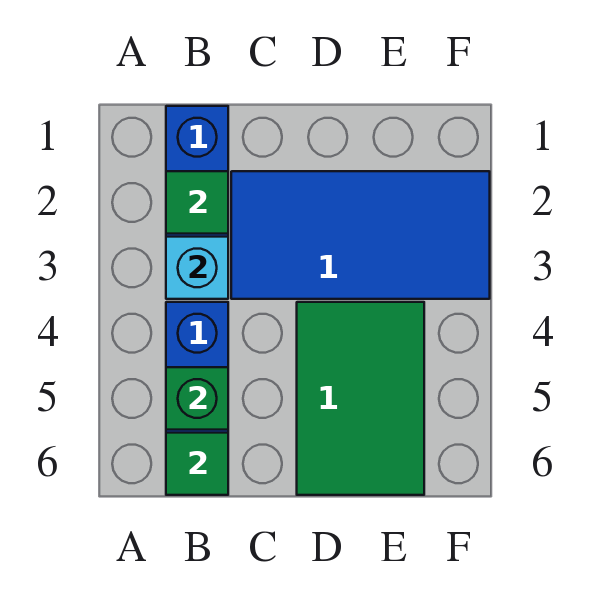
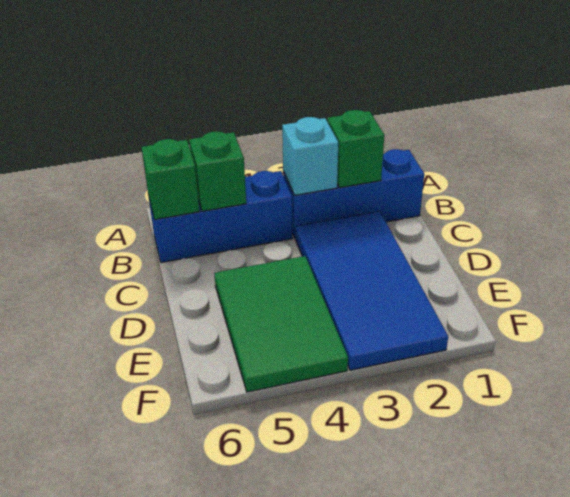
green 1x1 tile [166,171,228,234] -> green 1x1 brick [327,110,384,188]
green 1x1 tile [166,433,228,495] -> green 1x1 brick [141,139,200,220]
green 2x3 tile [297,302,424,495] -> green 2x3 tile turned to [214,256,348,392]

